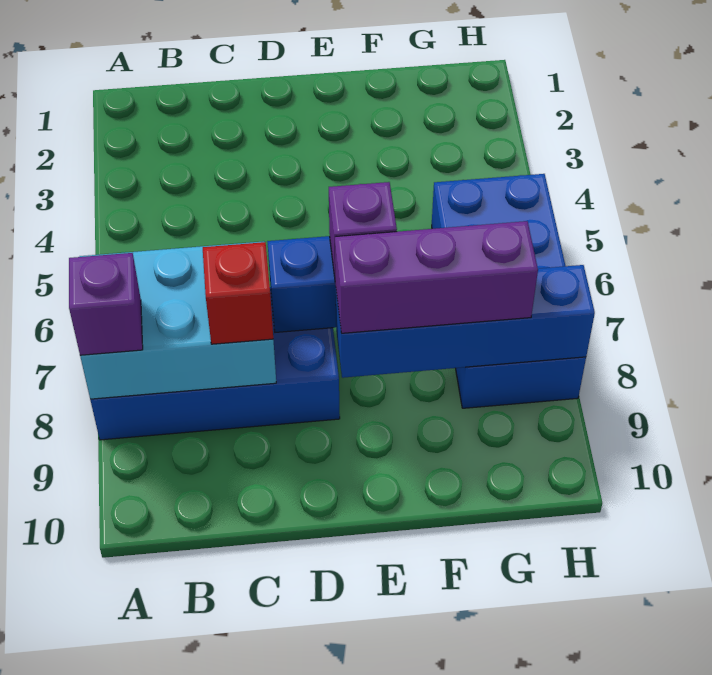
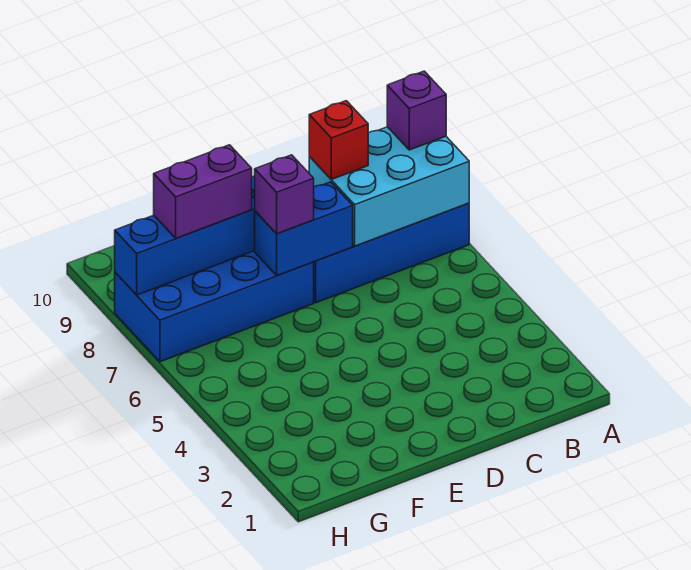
purple 1x3 brick [335,221,538,333] -> purple 1x2 brick [154,145,252,238]
blue 2x4 brick [432,174,586,408] -> blue 2x4 brick turned to [115,251,314,362]

